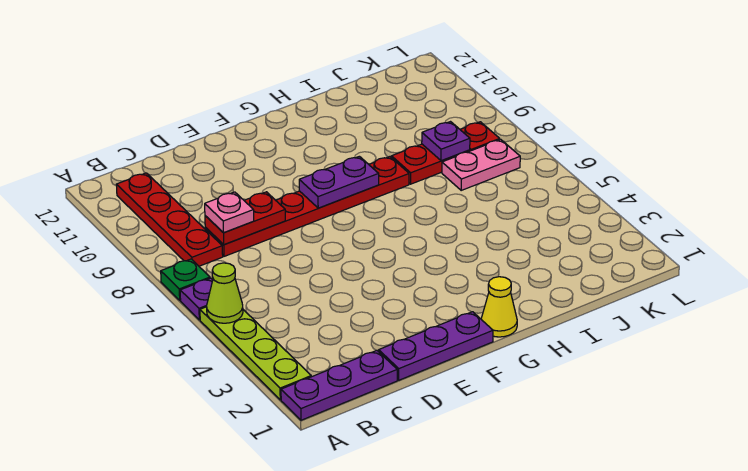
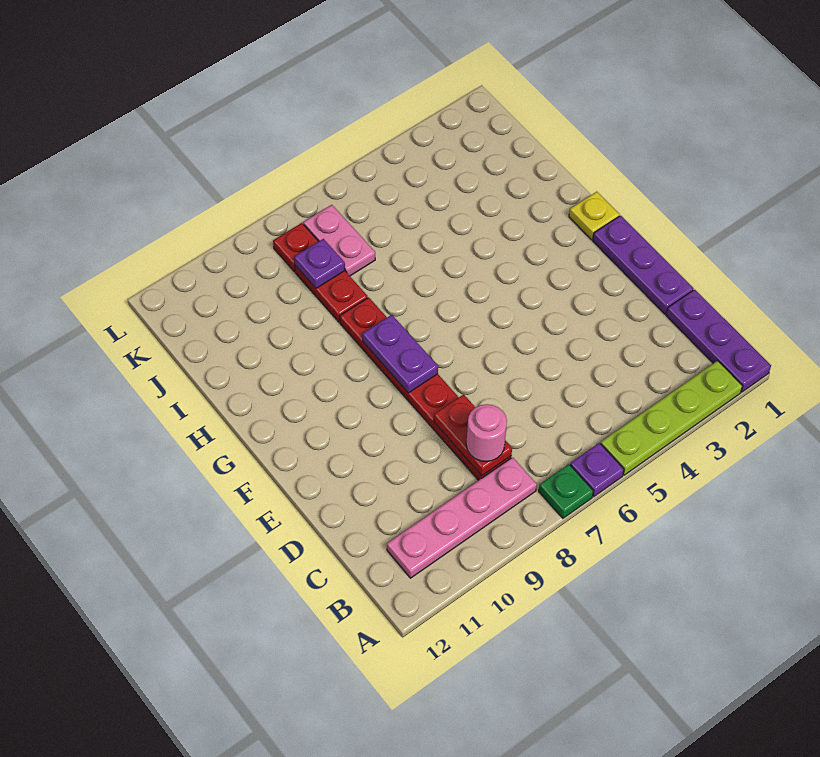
lime 1x1 cone [207,263,243,323] -> none
red 1x4 plate [116,173,223,266] -> pink 1x4 plate [387,457,537,578]
pink 1x1 plate [205,192,254,233] -> pink 1x1 round brick [466,404,507,462]
yellow 1x1 cone [481,277,517,337] -> yellow 1x1 plate [569,192,619,240]

